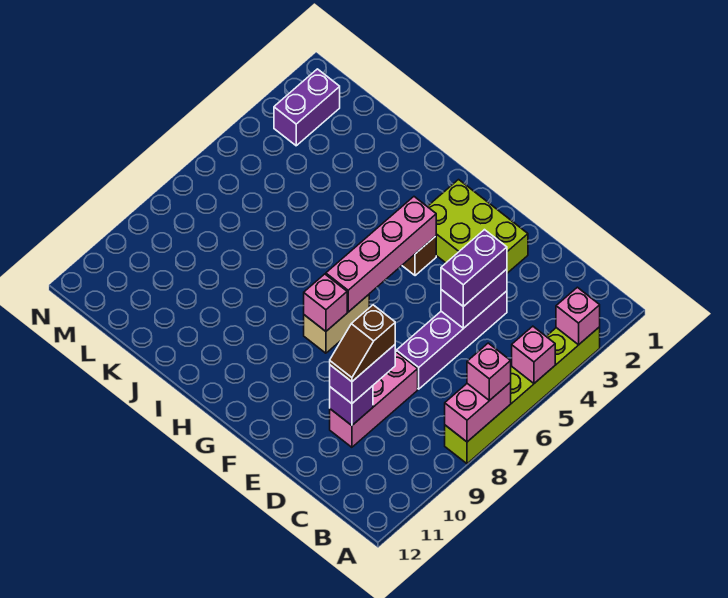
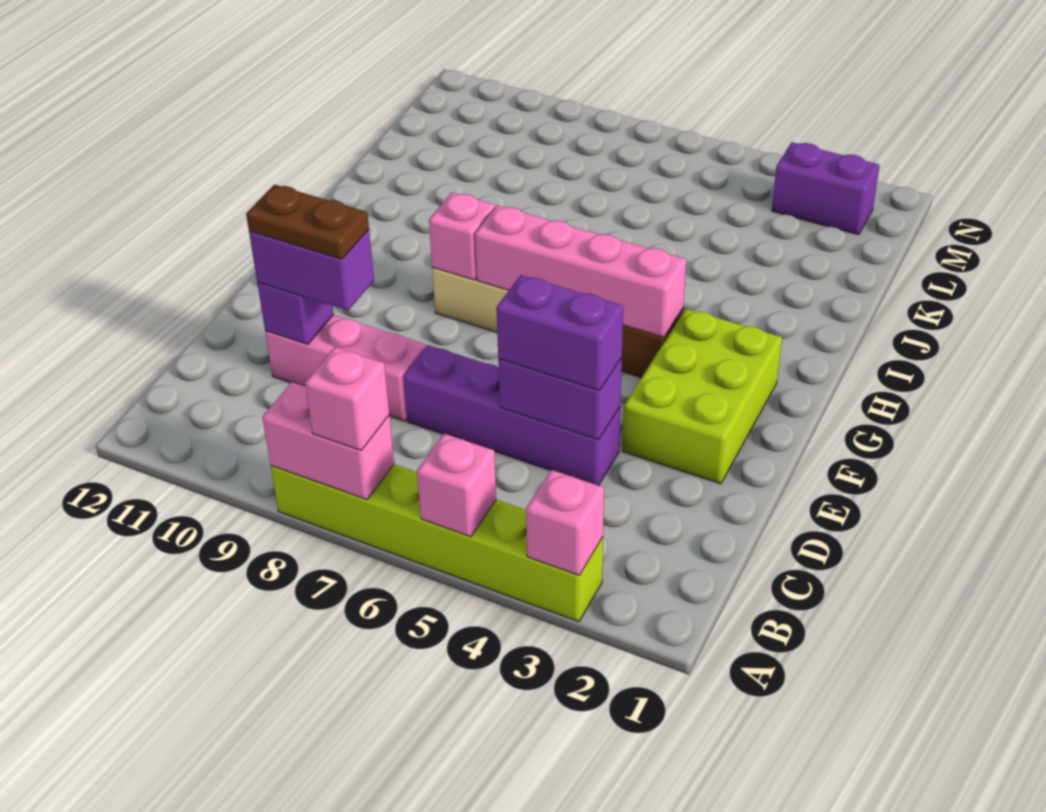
brown 1x2 slope [330,305,395,382] -> brown 1x2 plate [246,185,369,259]

